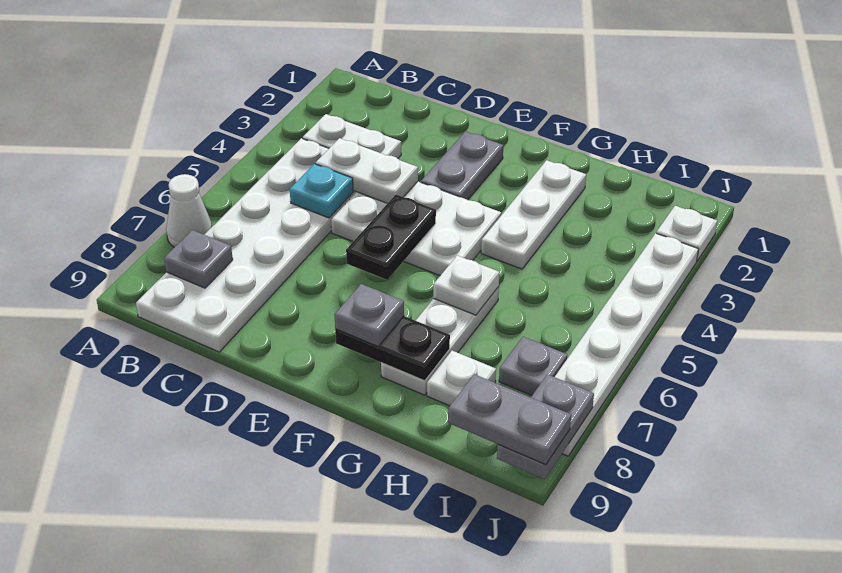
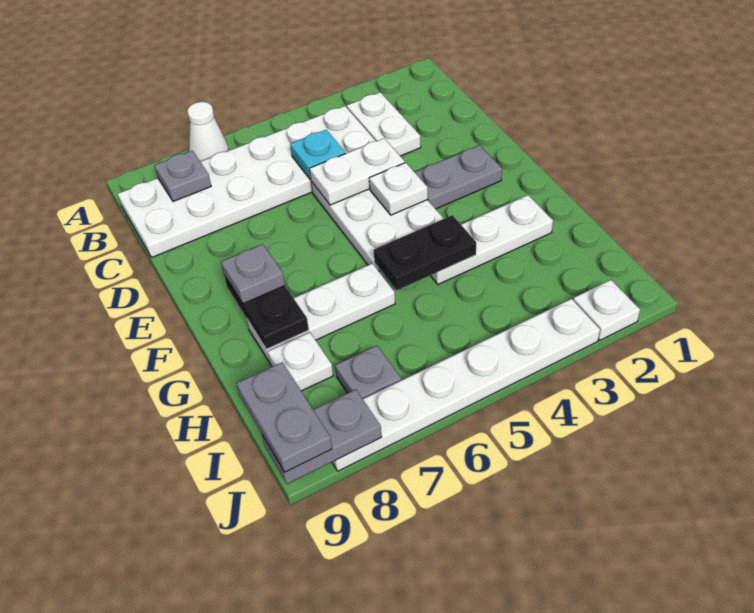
white 1x2 plate [316,138,418,204] -> white 1x2 plate turned to [310,138,405,205]
black 1x2 plate [346,195,436,280] -> black 1x2 plate moved to [374,215,476,290]
white 1x1 plate [433,256,499,315] -> white 1x1 plate moved to [369,163,428,215]

